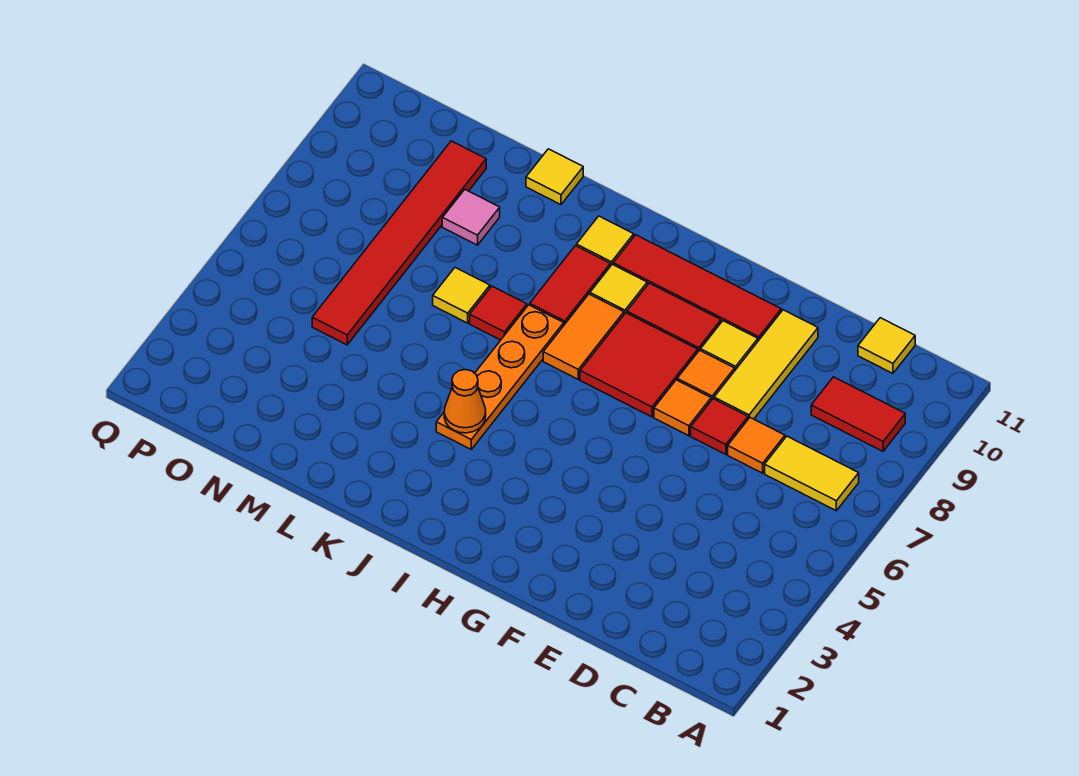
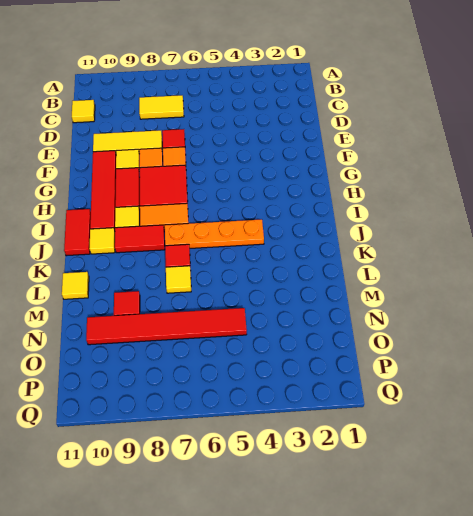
yellow 1x2 tile [765,436,859,511] -> yellow 1x2 tile turned to [139,95,184,119]
red 1x2 tile [811,377,905,451] -> red 1x2 tile moved to [64,209,91,256]
orange 1x1 tile [728,418,785,473] -> none
orange 1x1 cone [444,370,486,433] -> none
pink 1x1 tile [442,190,500,245] -> red 1x1 tile [114,291,140,316]

